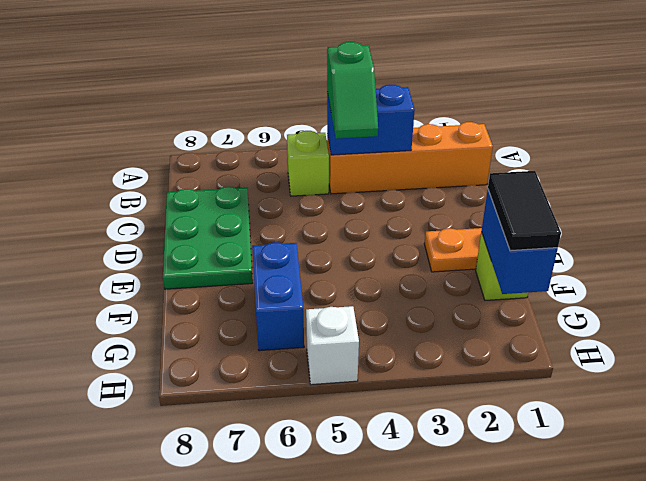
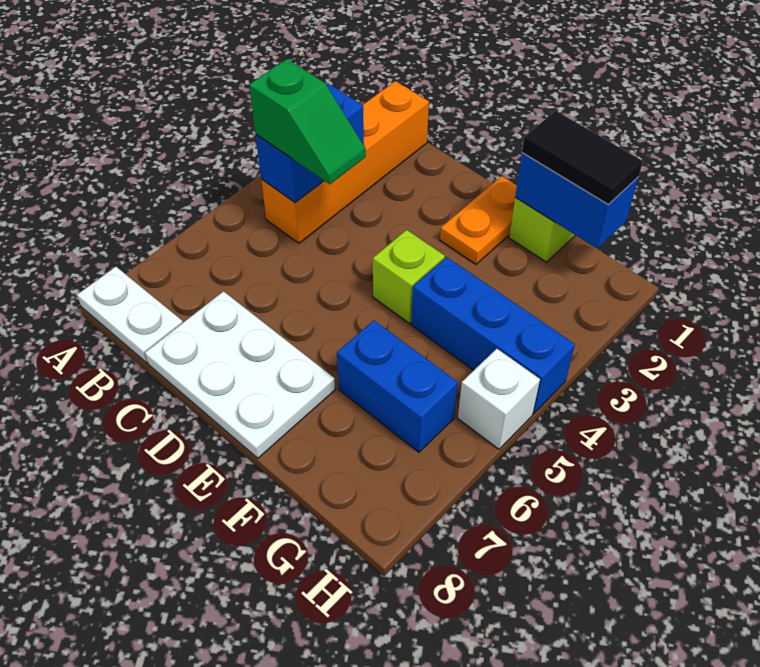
none -> white 1x2 plate [77,267,183,363]
lime 1x1 brick [287,131,329,196] -> lime 1x1 brick moved to [373,230,445,324]
green 2x3 plate [163,186,253,289] -> white 2x3 plate [145,291,335,458]
none -> blue 1x3 brick [411,257,575,414]

